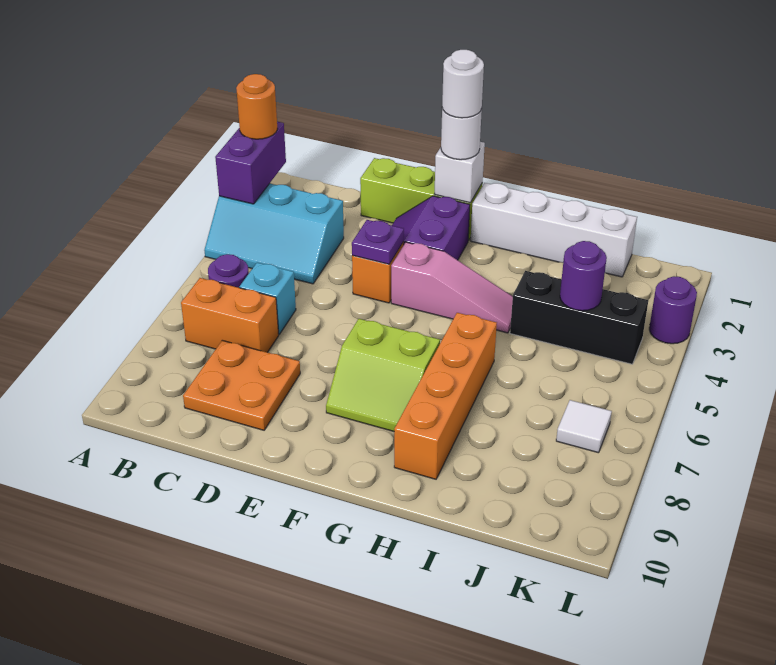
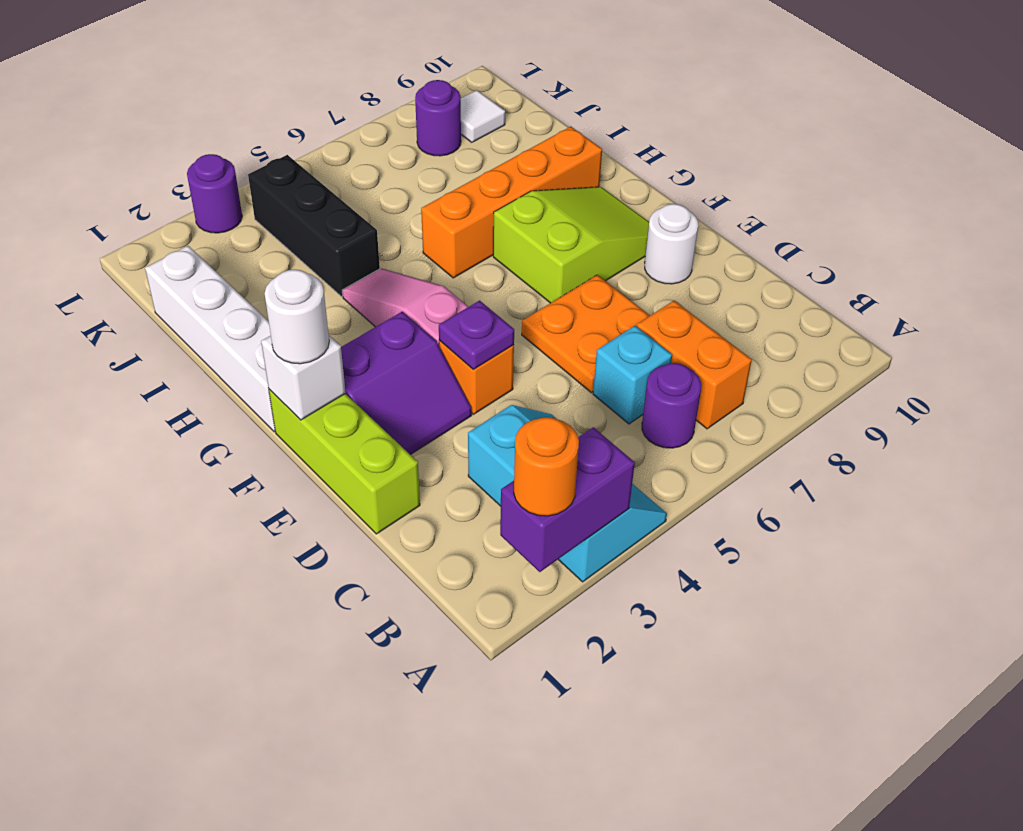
orange 2x2 plate [183,340,300,430] -> orange 2x2 plate moved to [522,275,650,393]
white 1x1 round brick [442,50,484,118] -> white 1x1 round brick moved to [645,204,698,284]
lime 2x2 slope [326,319,440,431] -> lime 2x3 slope [493,187,649,303]
purple 1x1 round brick [560,241,607,311] -> purple 1x1 round brick moved to [415,80,461,156]
white 1x1 tile [556,400,612,453] -> white 1x1 tile moved to [461,90,505,142]

